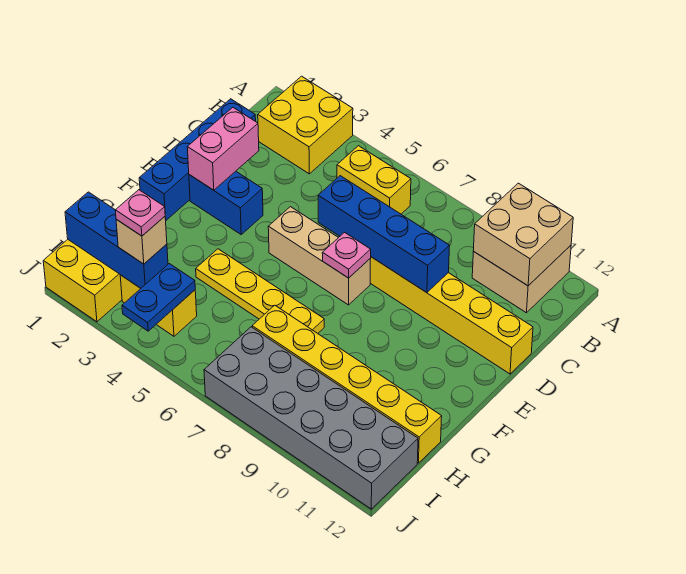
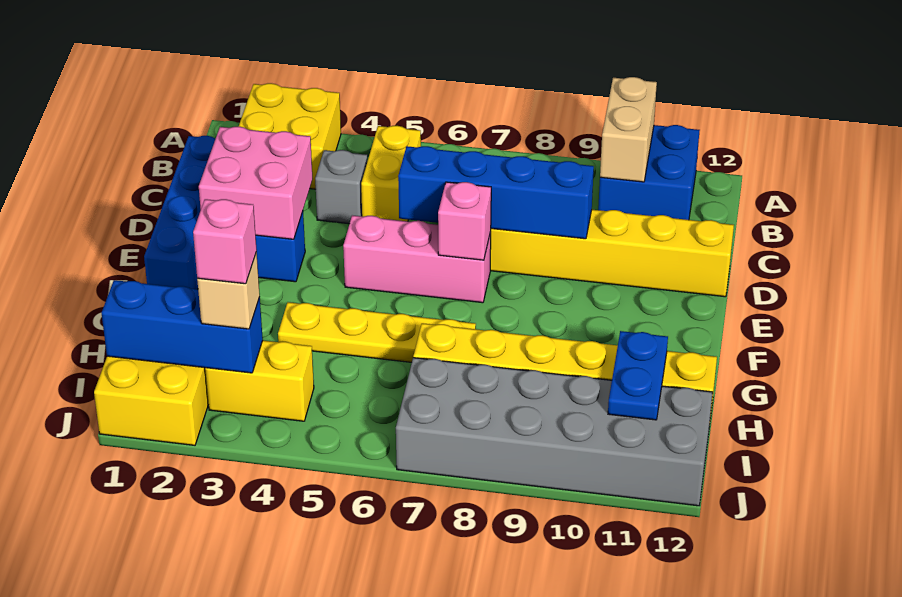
tan 2x2 brick [472,245,571,313] -> blue 2x2 brick [598,125,700,220]
tan 2x2 brick [473,183,573,286] -> tan 1x2 brick [600,77,657,182]
yellow 1x2 brick [337,146,411,214] -> yellow 1x2 brick turned to [361,126,421,221]
none -> grey 1x1 brick [315,150,367,224]
pink 1x2 brick [187,108,259,190] -> pink 2x2 brick [199,127,312,239]
tan 1x3 brick [268,207,370,305] -> pink 1x3 brick [343,215,491,303]
pink 1x1 plate [322,233,371,278] -> pink 1x1 brick [438,182,491,260]
pink 1x1 plate [115,190,165,236] -> pink 1x1 brick [193,199,257,284]
blue 1x2 plate [122,264,195,331] -> blue 1x2 plate moved to [608,331,668,420]

